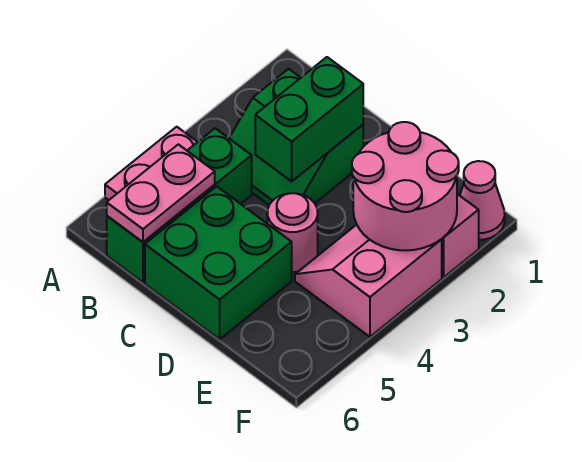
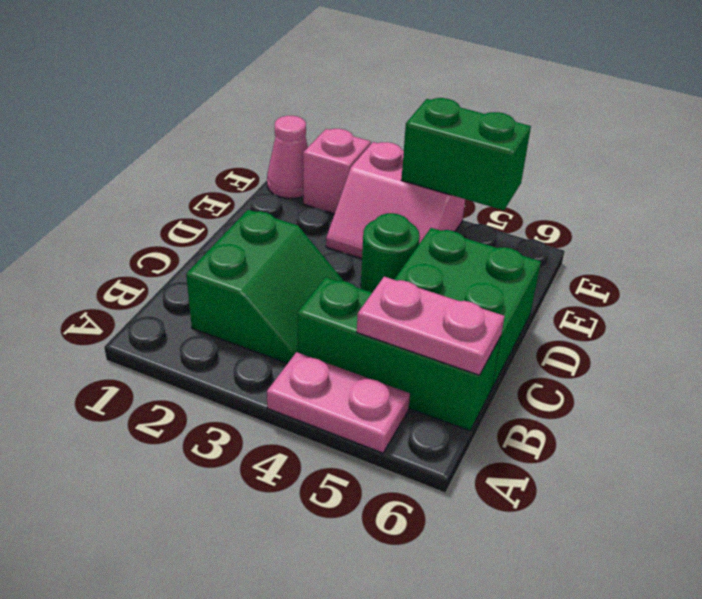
green 1x2 brick [255,57,363,181] -> green 1x2 brick moved to [401,98,531,210]
pink 1x1 round brick [267,193,318,272] -> green 1x1 round brick [361,213,420,293]
pink 2x2 round brick [352,122,459,250] -> none

